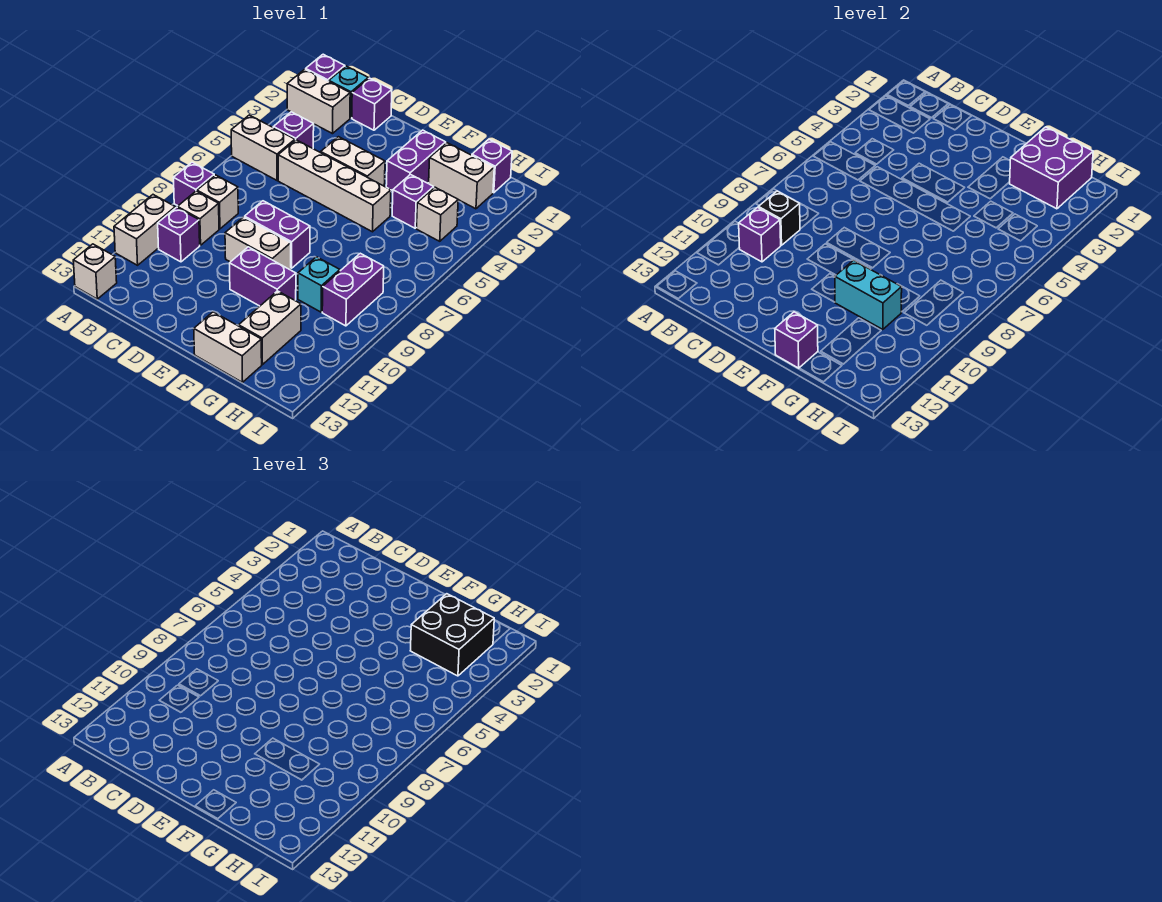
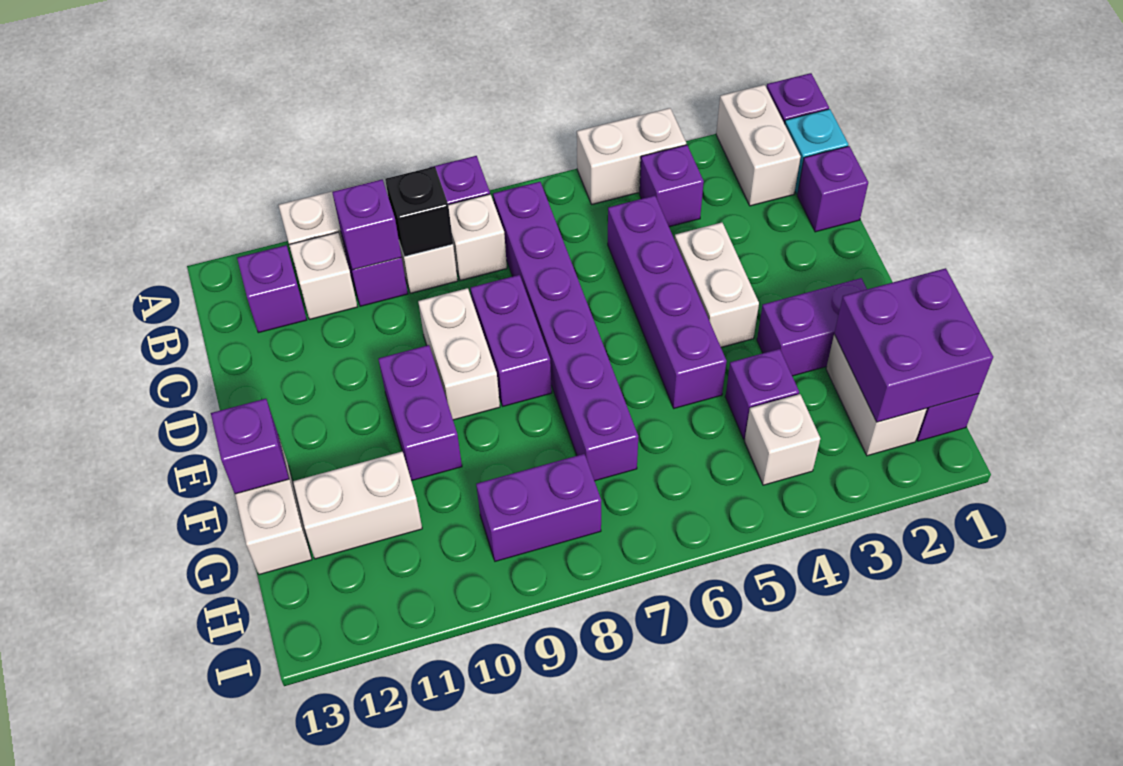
white 1x2 brick [231,115,295,180] -> white 1x2 brick turned to [577,108,686,204]
white 1x1 brick [73,244,117,299] -> white 1x1 brick moved to [289,232,357,319]
none -> purple 1x6 brick [493,182,638,481]
none -> purple 1x1 brick [237,245,307,333]
white 1x4 brick [278,140,391,232] -> purple 1x4 brick [608,196,727,408]
cyan 1x2 brick [835,260,902,330] -> none
black 2x2 brick [410,594,494,676] -> none
cyan 1x1 brick [298,257,340,312] -> none

